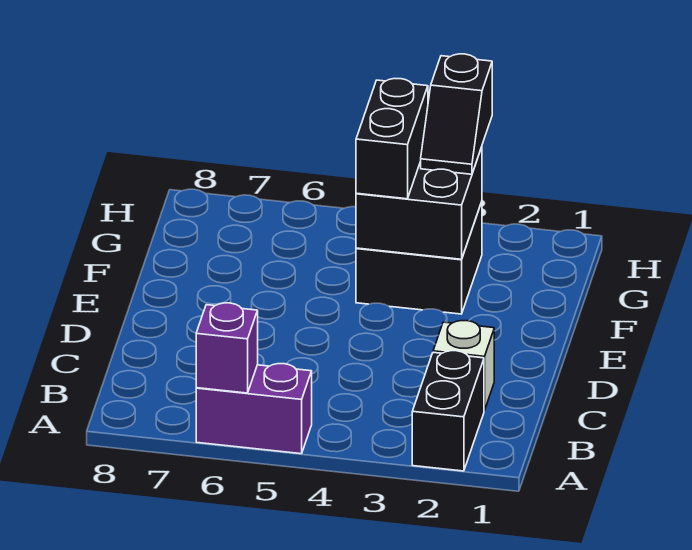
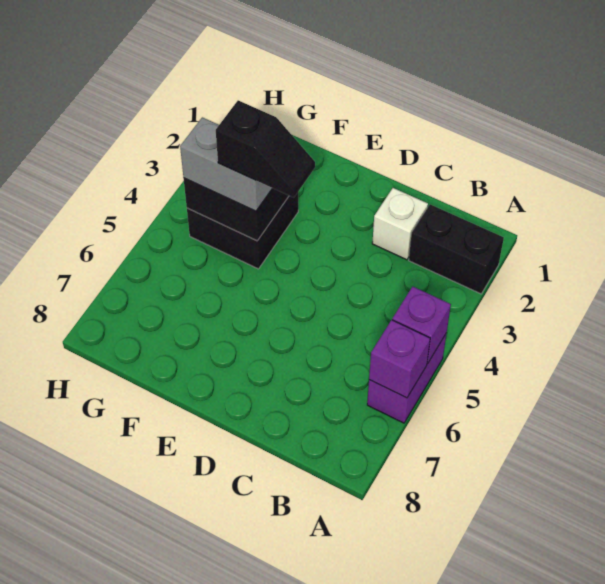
none -> purple 1x1 brick [392,286,451,364]
black 1x2 brick [356,79,428,199] -> grey 1x2 brick [180,117,272,211]
black 1x2 slope [421,54,492,174] -> black 1x2 slope moved to [216,100,315,198]

